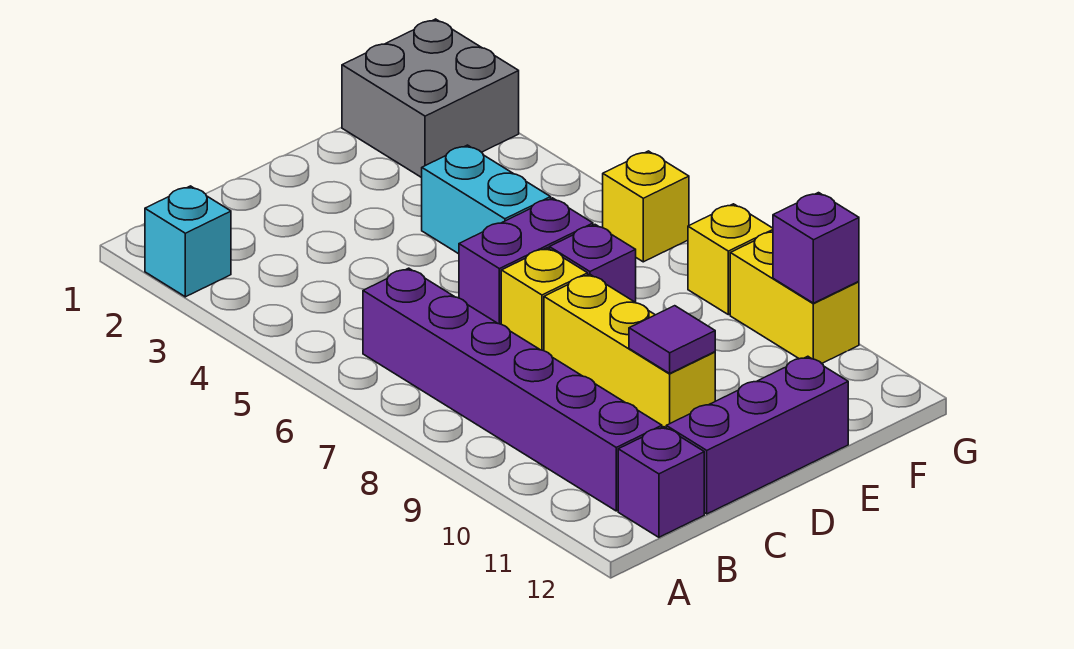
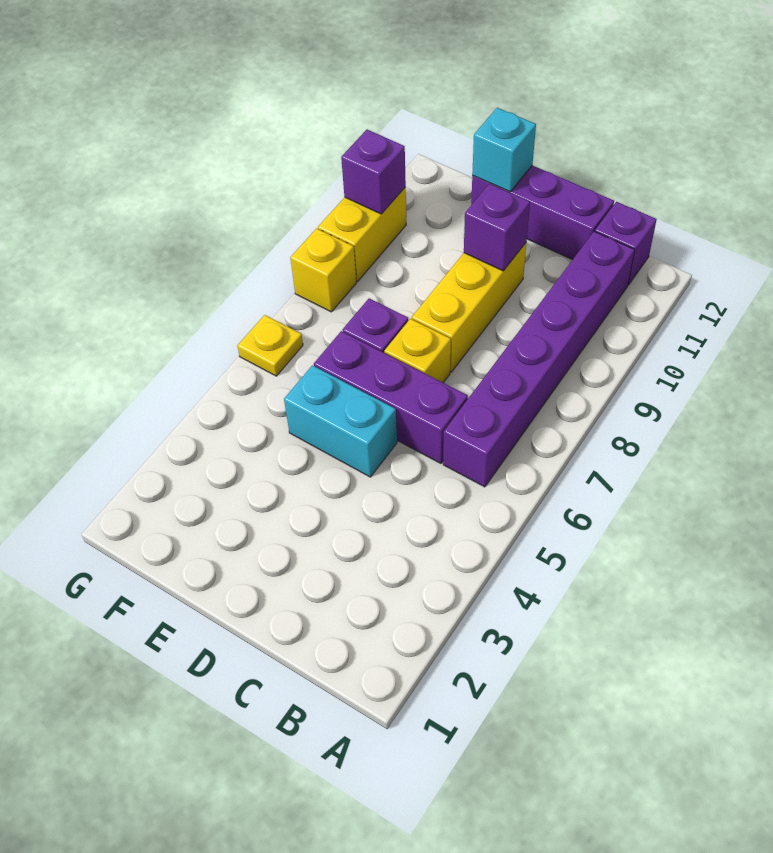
cyan 1x1 brick [145,186,231,297] -> cyan 1x1 brick moved to [472,108,536,192]
purple 1x2 brick [459,198,593,324] -> purple 1x3 brick [314,331,468,463]
purple 1x1 tile [629,306,715,373] -> purple 1x1 brick [464,184,530,271]
cyan 1x2 brick [422,145,551,254] -> cyan 1x2 brick turned to [284,365,397,477]
grey 2x2 brick [342,19,519,178] -> none
yellow 1x1 brick [603,151,689,262] -> yellow 1x1 plate [238,315,303,376]

